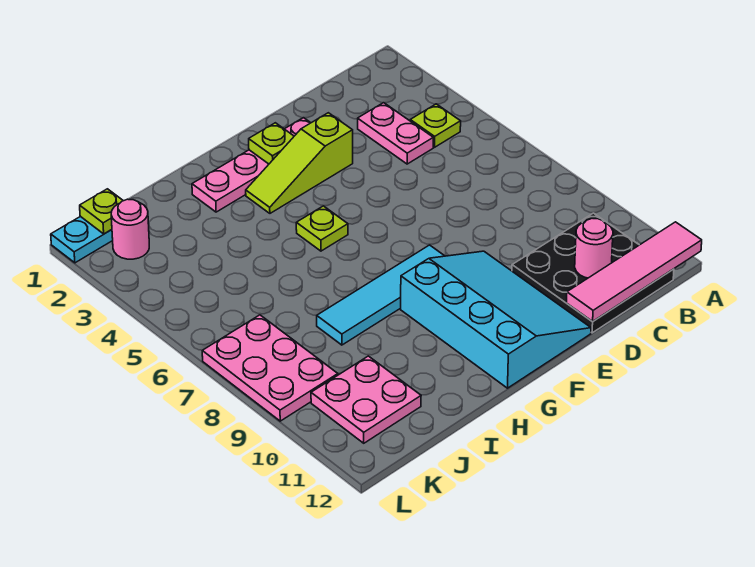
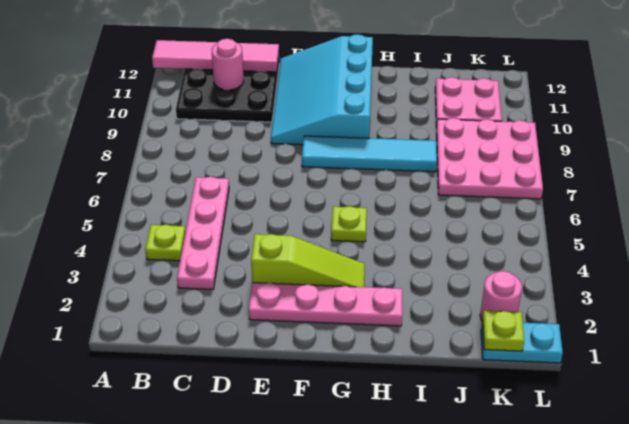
pink 1x2 plate [358,103,433,164] -> pink 1x4 plate [177,177,229,289]
lime 1x1 plate [249,123,294,164] -> none
pink 2x3 plate [202,315,338,421] -> pink 3x3 plate [436,118,543,199]

